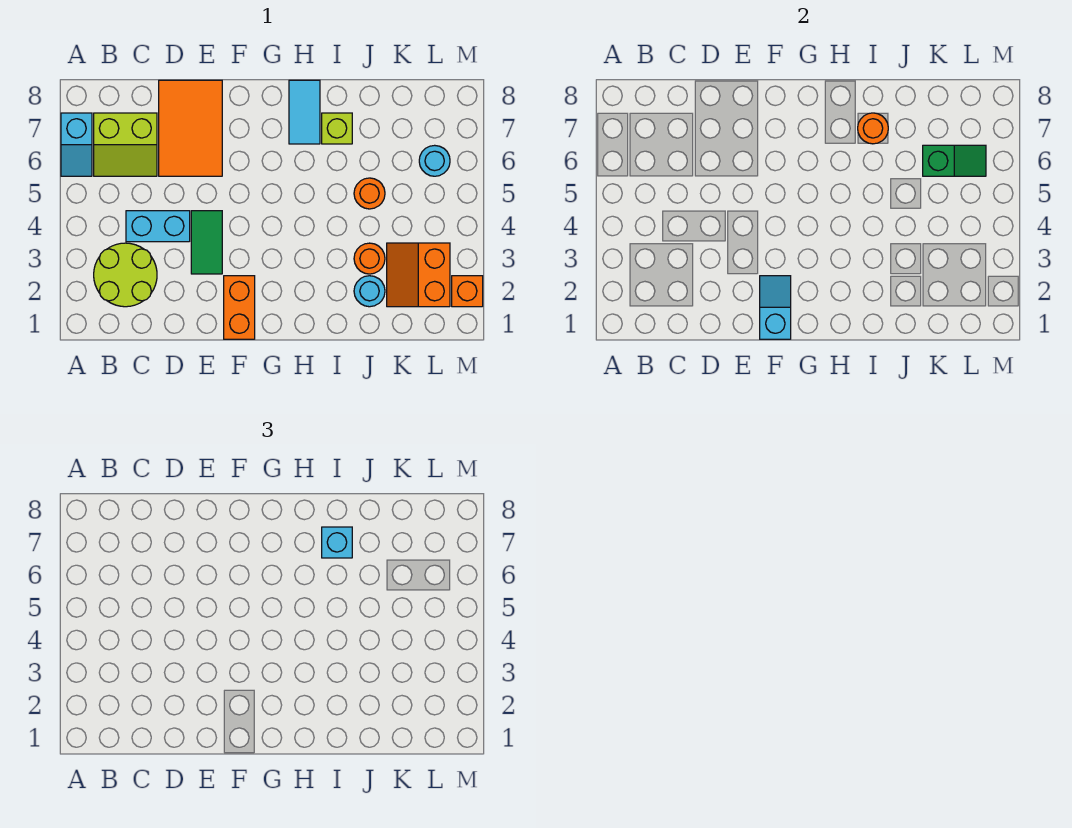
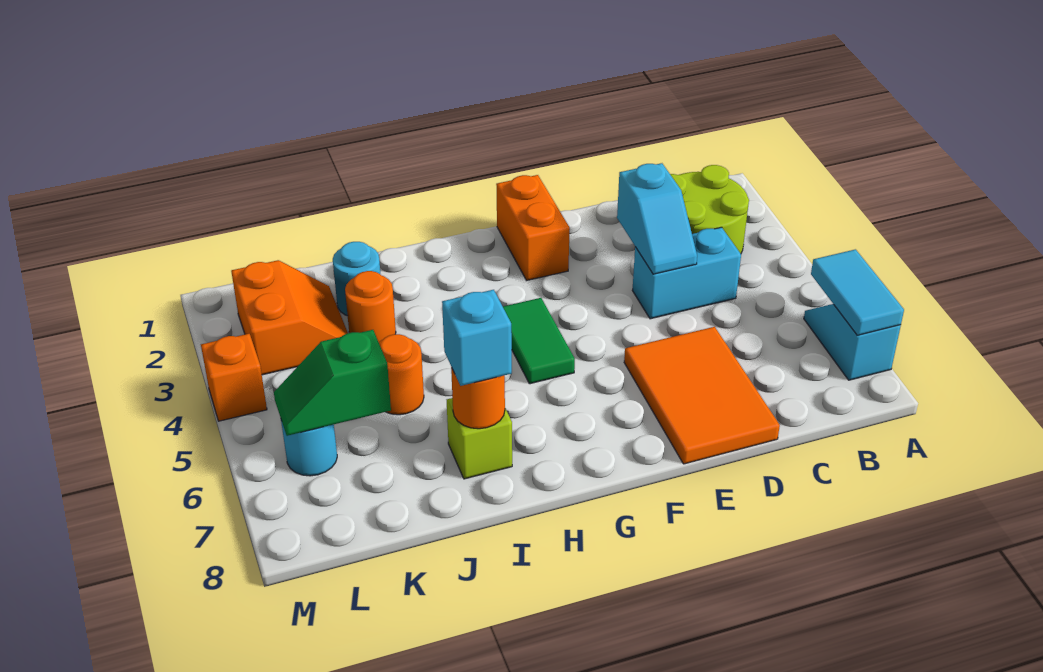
lime 2x2 slope [94,113,157,176] -> none
green 1x2 tile [191,211,222,274] -> green 1x2 tile moved to [503,298,575,384]
cyan 1x2 slope [760,276,791,339] -> cyan 1x2 slope moved to [617,163,697,274]
cyan 1x2 tile [289,80,320,144] -> cyan 1x2 tile moved to [811,249,904,335]
orange 1x1 brick [452,276,483,307] -> orange 1x1 brick moved to [201,334,267,421]

